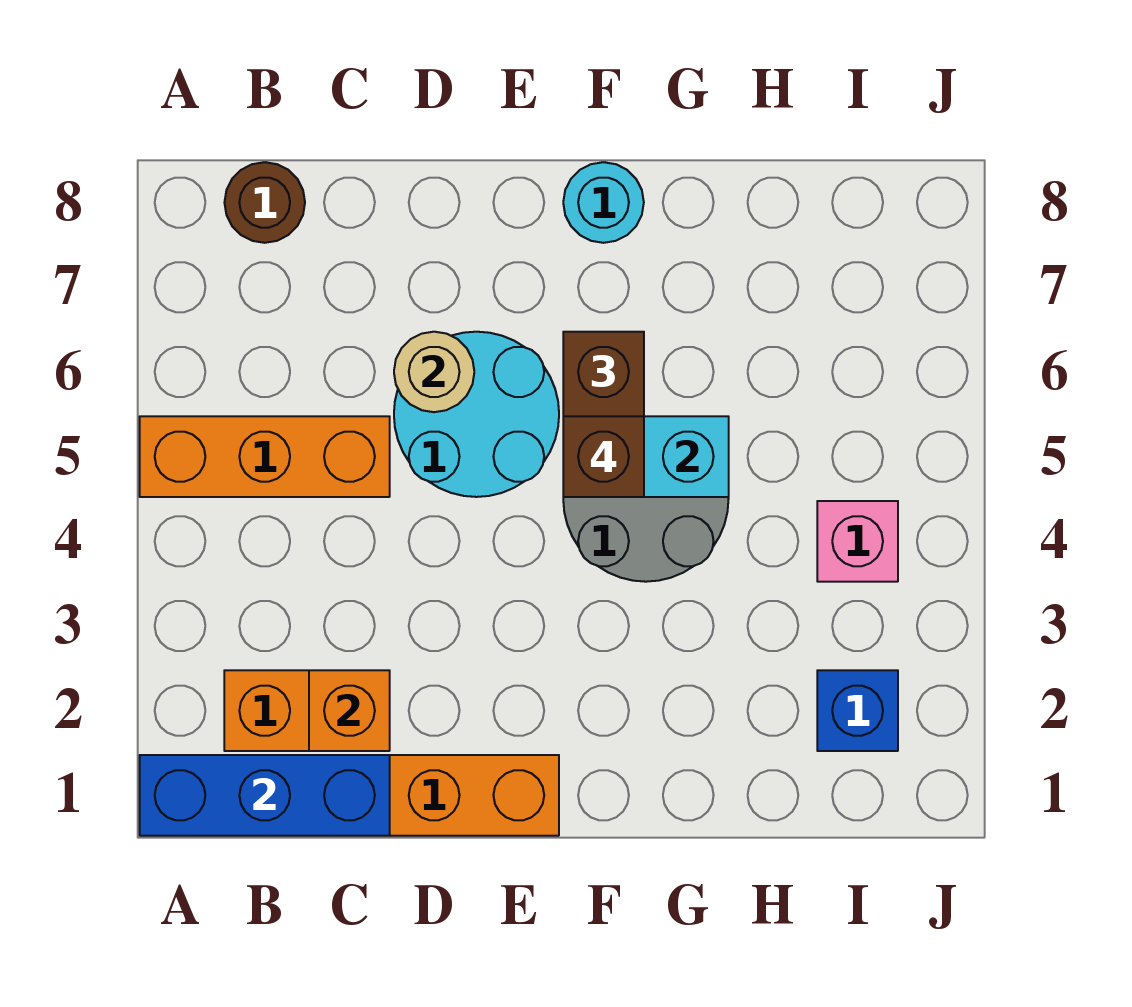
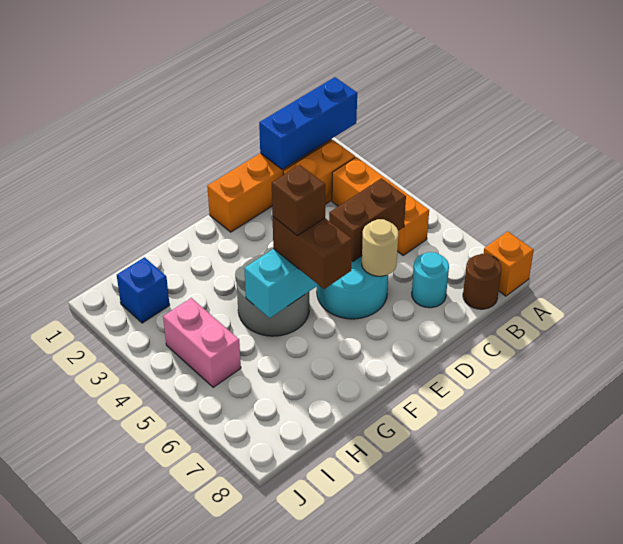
orange 1x3 brick [140,416,390,497] -> orange 1x3 brick turned to [332,157,429,255]
orange 1x1 brick [309,670,390,751] -> orange 1x1 brick moved to [484,232,534,296]
none -> brown 1x2 brick [329,178,406,261]
cyan 1x1 round brick [563,162,644,243] -> cyan 1x1 round brick moved to [412,252,449,308]
pink 1x1 brick [817,501,898,582] -> pink 1x2 brick [163,298,241,387]

